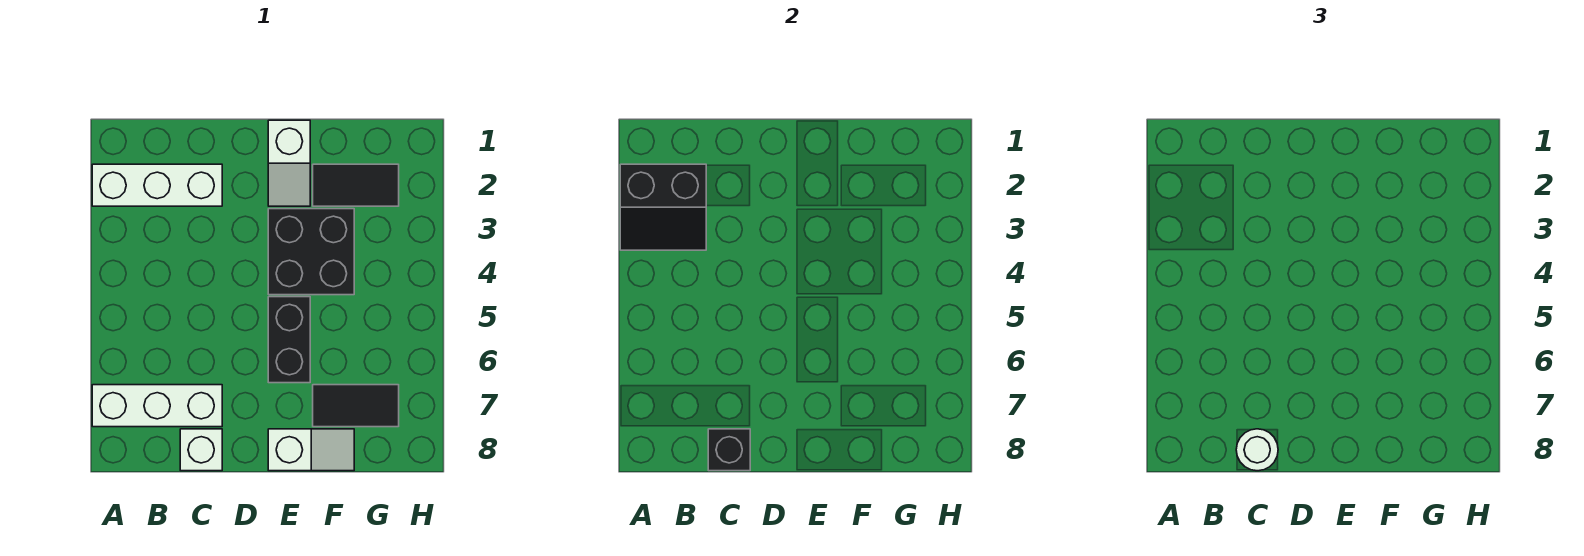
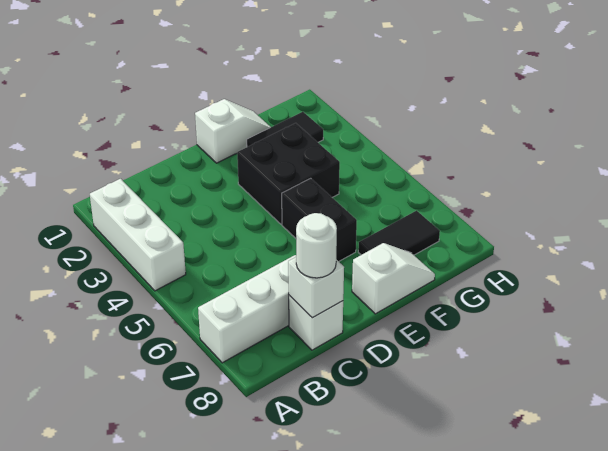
white 1x3 brick [92,164,222,206] -> white 1x3 brick turned to [90,179,186,291]
black 2x2 slope [620,164,706,250] -> none
black 1x1 brick [708,429,750,471] -> white 1x1 brick [288,257,344,318]
white 1x2 slope [268,120,310,206] -> white 1x2 slope turned to [195,99,271,163]

